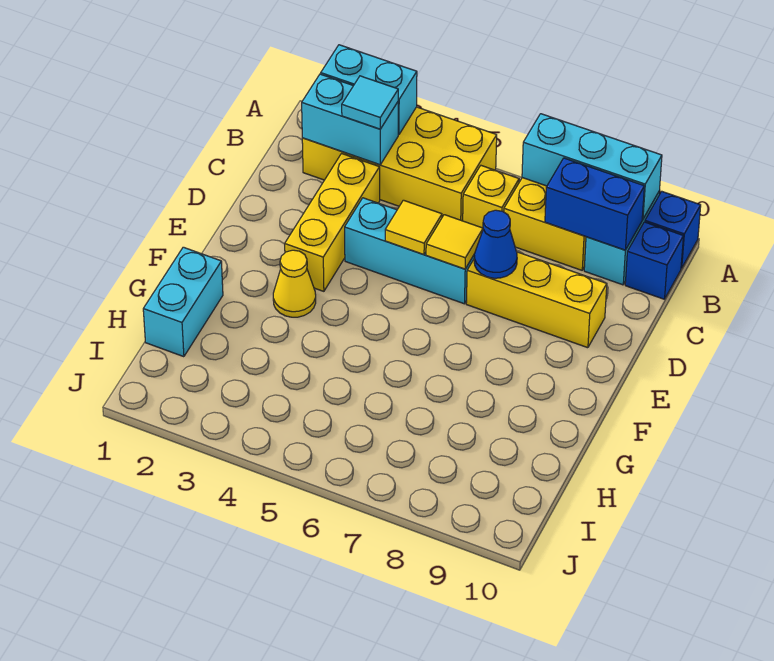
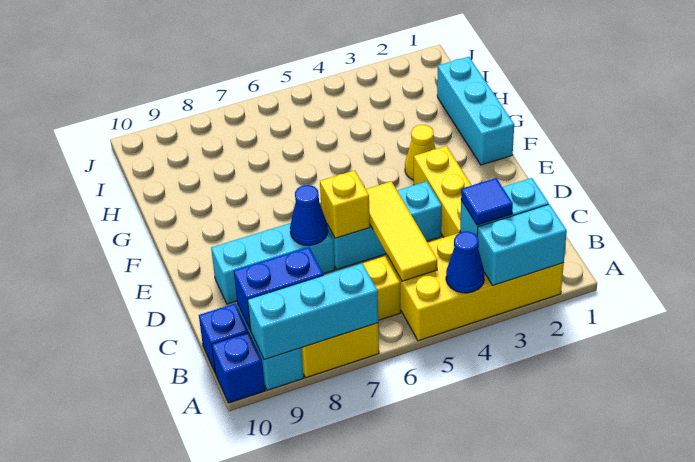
none -> blue 1x1 cone [446,231,485,293]
cyan 1x1 tile [342,76,398,129] -> blue 1x1 tile [461,178,513,225]
yellow 1x1 tile [385,200,442,255] -> yellow 1x3 tile [366,181,437,281]
yellow 1x1 tile [426,215,483,269] -> yellow 1x1 brick [320,170,370,238]
yellow 1x3 brick [466,252,607,348] -> cyan 1x3 brick [211,223,335,304]
cyan 1x2 brick [143,247,223,357] -> cyan 1x3 brick [437,57,514,165]

